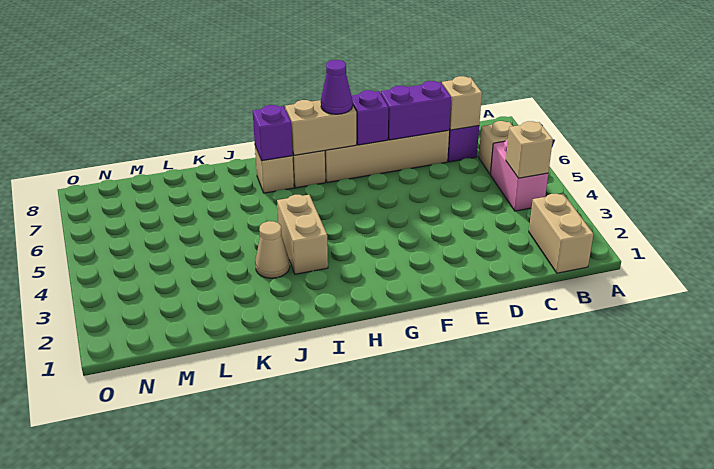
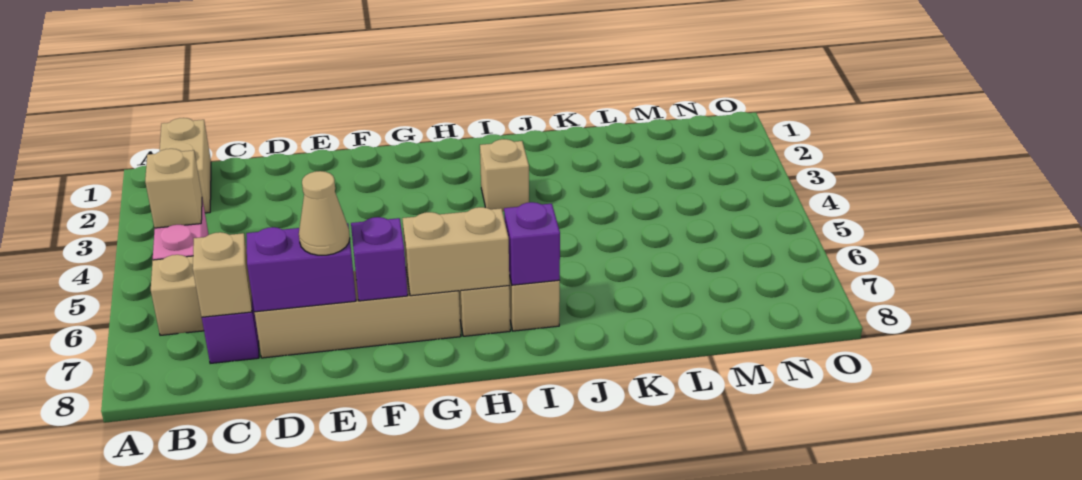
purple 1x1 cone [321,60,353,114] -> none
tan 1x2 brick [277,195,328,274] -> tan 1x1 brick [480,139,529,212]
tan 1x1 cone [255,221,290,278] -> tan 1x1 cone moved to [299,171,350,255]

